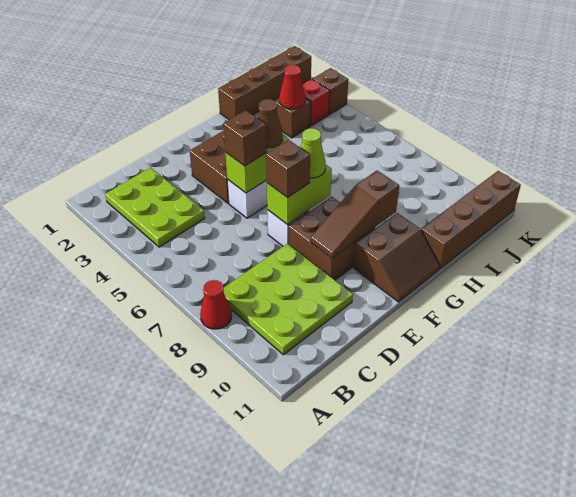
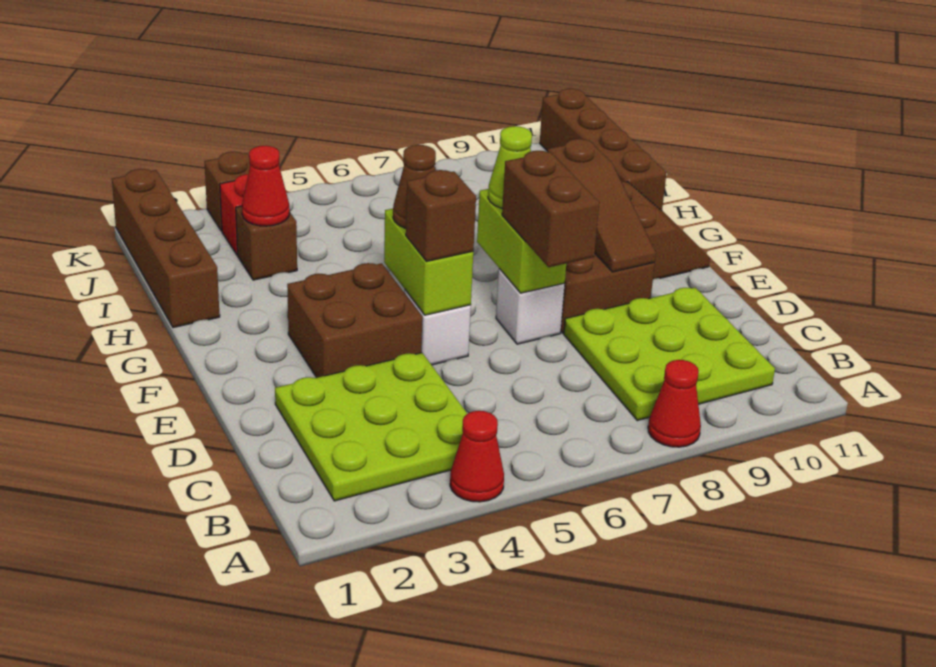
none -> red 1x1 cone [450,411,504,502]
lime 2x3 plate [105,168,205,247] -> lime 3x3 plate [275,353,467,501]
brown 1x1 brick [266,140,310,198] -> brown 1x2 brick [502,151,599,267]

